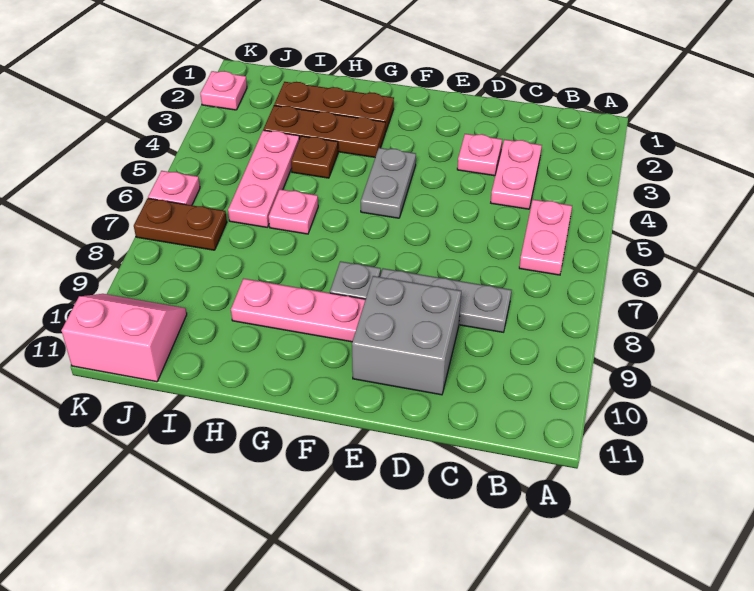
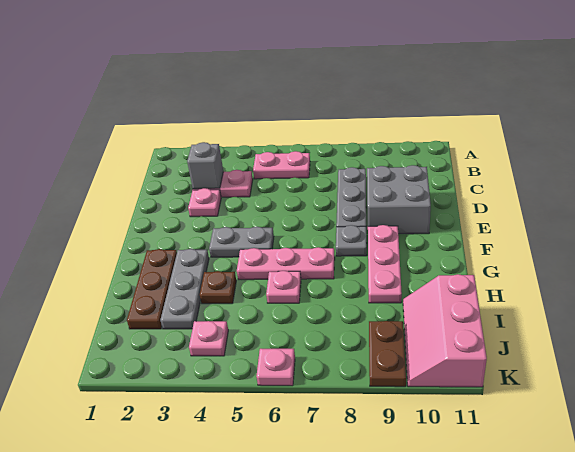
none -> grey 1x1 brick [187,142,223,189]
brown 1x3 plate [263,106,385,157] -> grey 1x3 plate [160,249,209,329]
pink 1x3 plate [228,130,300,227] -> pink 1x3 plate moved to [237,247,335,280]
brown 1x2 plate [134,198,227,250] -> brown 1x2 plate moved to [369,321,406,387]
pink 2x2 slope [61,294,187,382] -> pink 2x3 slope [403,274,487,387]
pink 1x1 plate [200,71,247,110] -> pink 1x1 plate moved to [189,321,228,356]

